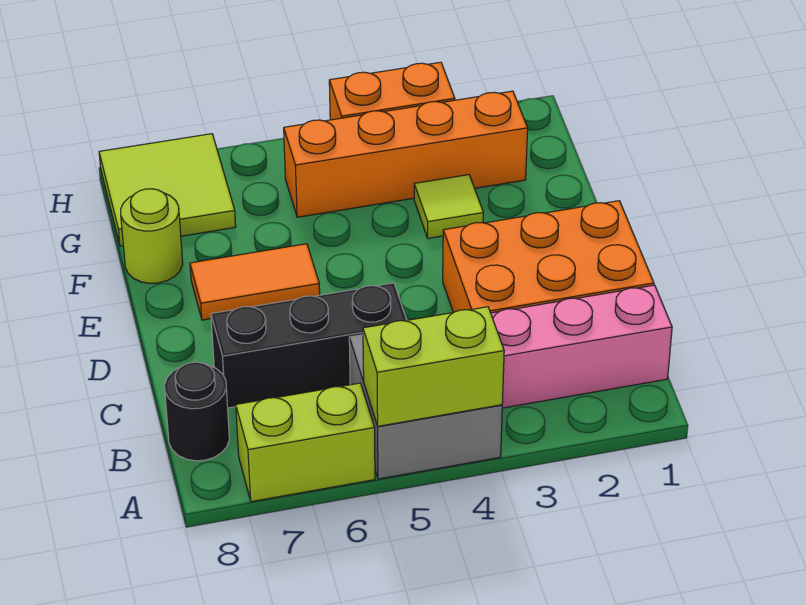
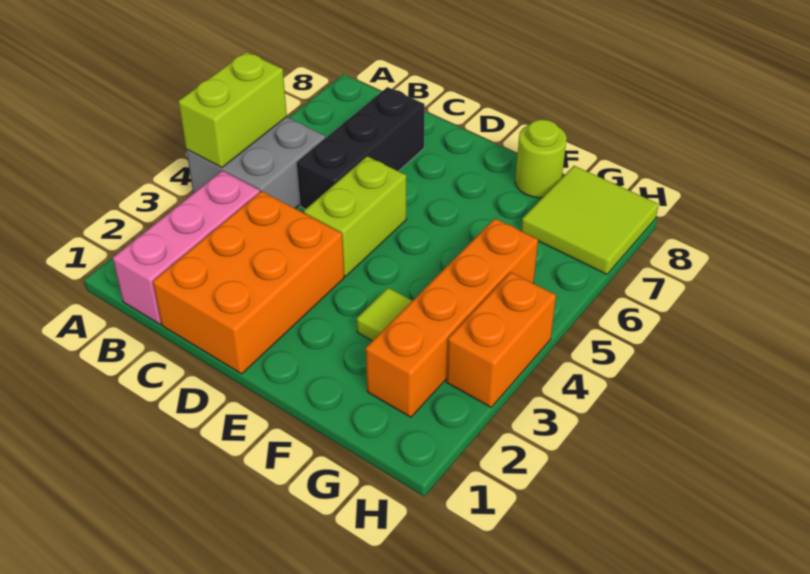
lime 1x2 brick [236,383,375,502] -> lime 1x2 brick moved to [304,156,406,276]
black 1x1 round brick [165,362,229,461] -> none
orange 1x2 tile [190,244,320,320] -> none

